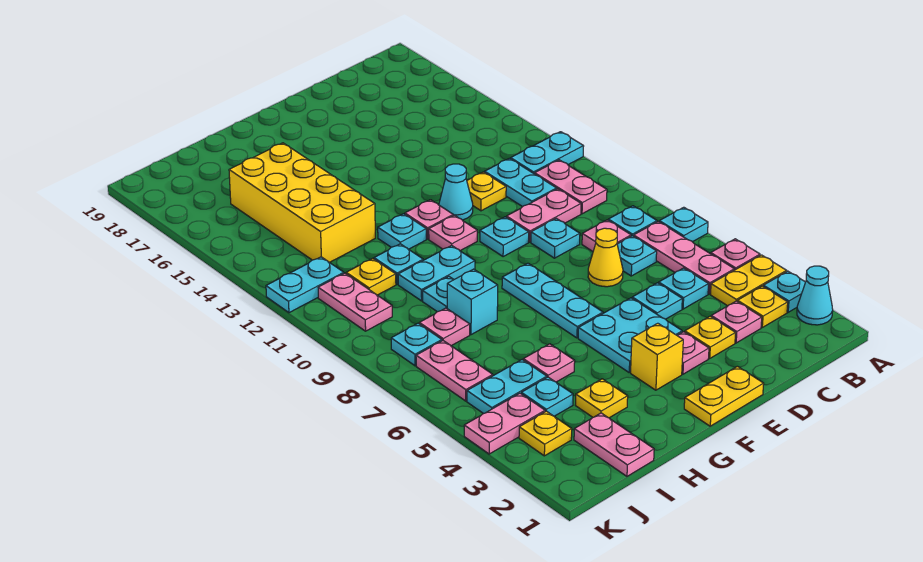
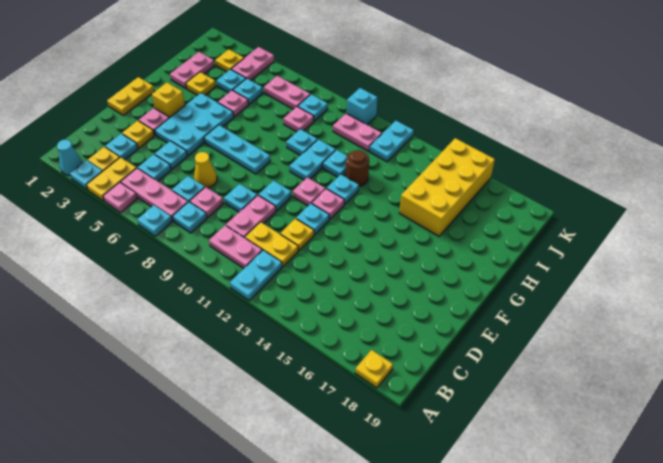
pink 1x1 plate [711,301,762,343] -> cyan 1x1 plate [105,134,138,160]
cyan 1x2 plate [485,158,557,207] -> yellow 1x2 plate [245,222,298,267]
cyan 2x2 plate [578,298,682,372] -> cyan 2x3 plate [155,93,234,156]
cyan 1x1 cone [439,164,473,220] -> cyan 1x1 plate [296,203,329,235]
cyan 1x1 brick [447,269,498,335] -> cyan 1x1 brick moved to [347,88,377,125]
none -> brown 1x1 round brick [346,150,369,186]
yellow 2x4 brick [229,143,375,262] -> yellow 2x4 brick turned to [399,138,495,236]
pink 1x2 plate [574,413,654,476] -> pink 1x2 plate turned to [170,52,215,88]
cyan 1x2 plate [467,360,547,414] -> cyan 1x1 plate [233,78,263,105]
yellow 1x1 plate [346,258,396,295] -> yellow 1x1 plate moved to [355,350,393,388]

